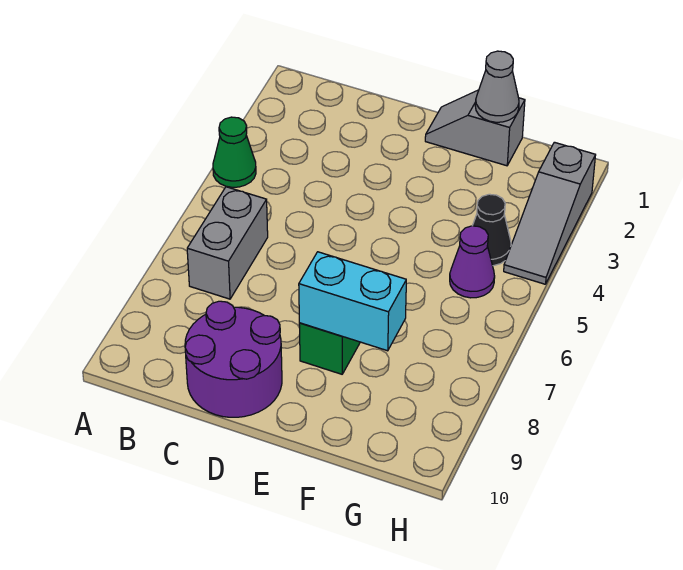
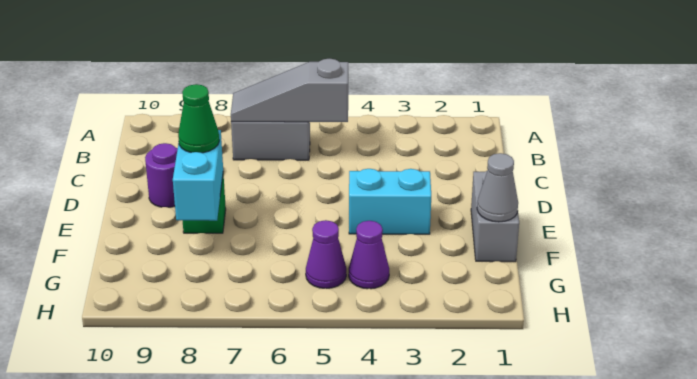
green 1x1 cone [213,117,256,187] -> green 1x1 cone moved to [178,84,219,153]
purple 2x2 round brick [185,301,282,417] -> purple 1x1 round brick [145,143,178,207]
grey 1x2 slope [425,90,525,166] -> grey 1x2 brick [471,171,519,262]
none -> cyan 1x2 brick [349,169,431,234]
black 1x1 cone [473,194,511,266] -> purple 1x1 cone [349,221,389,289]
grey 1x3 slope [504,142,596,284] -> grey 1x3 slope moved to [231,59,348,122]

